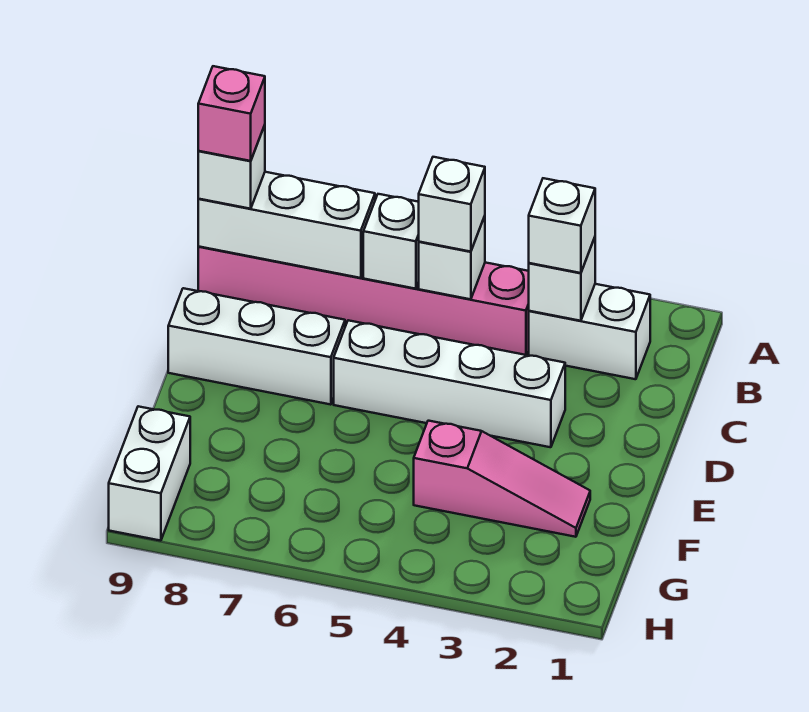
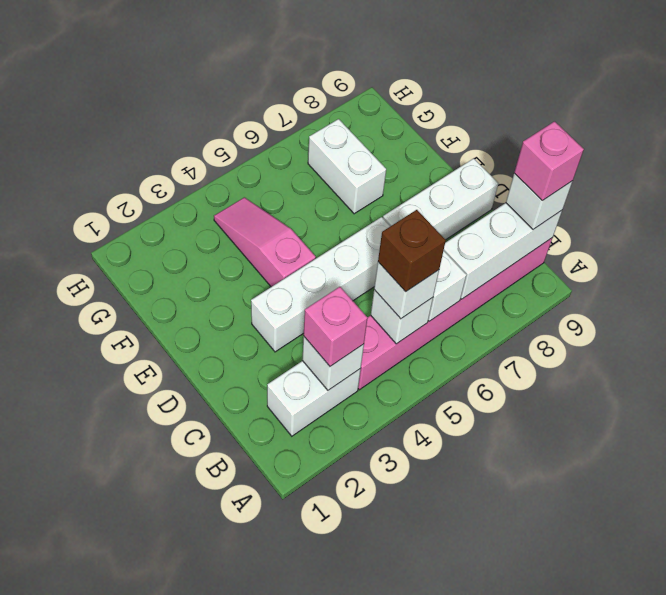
white 1x1 brick [529,178,595,273] -> pink 1x1 brick [304,287,368,366]
none -> brown 1x1 brick [378,210,446,292]
pink 1x3 slope [414,421,590,537] -> pink 1x3 slope turned to [214,197,316,287]
white 1x2 brick [109,406,190,541] -> white 1x2 brick moved to [308,119,386,214]

